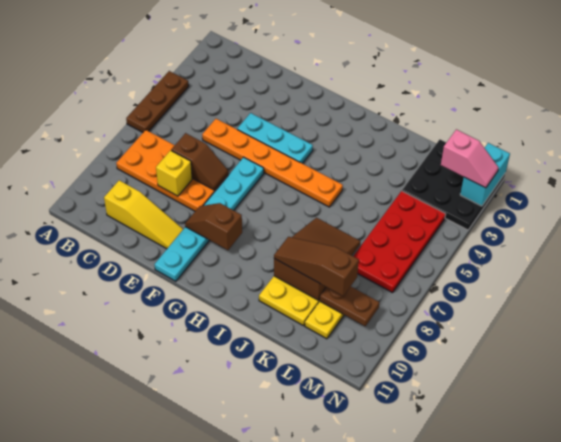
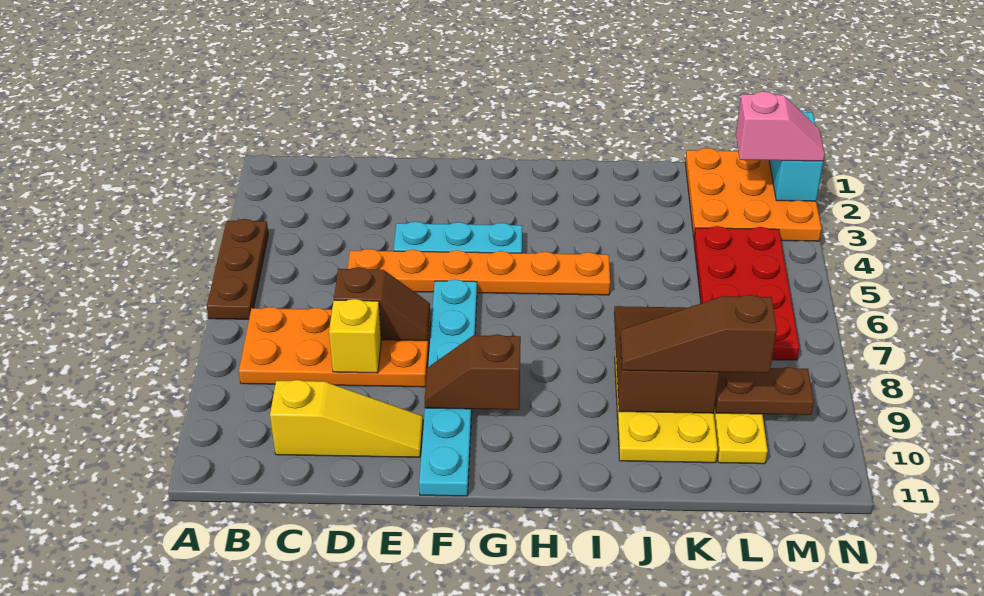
black 3x3 plate [402,140,506,230] -> orange 3x3 plate [685,148,822,241]

